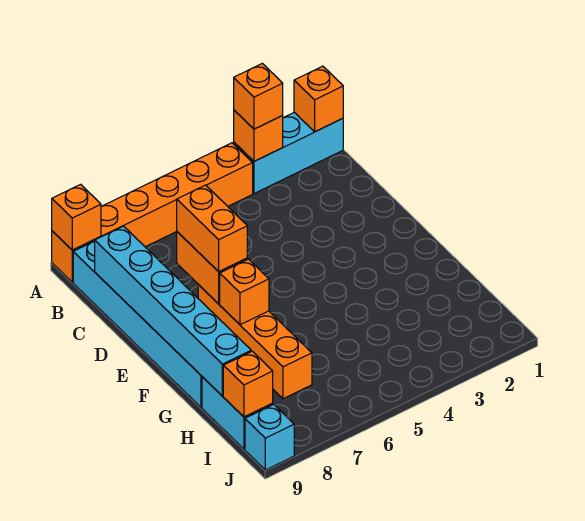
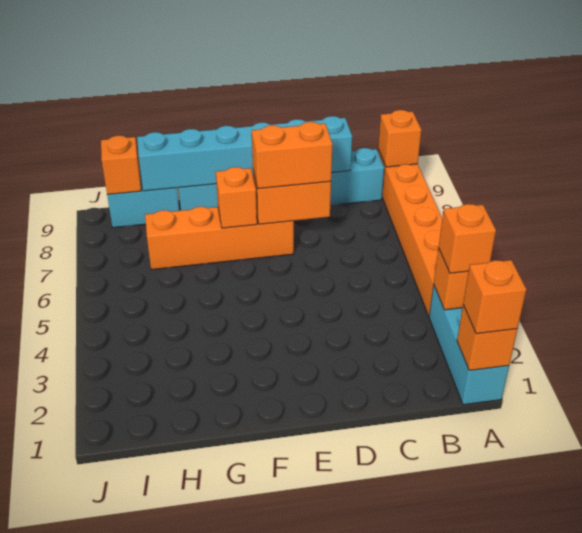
none -> orange 1x1 brick [463,260,526,334]
cyan 1x1 brick [245,404,294,470] -> none

